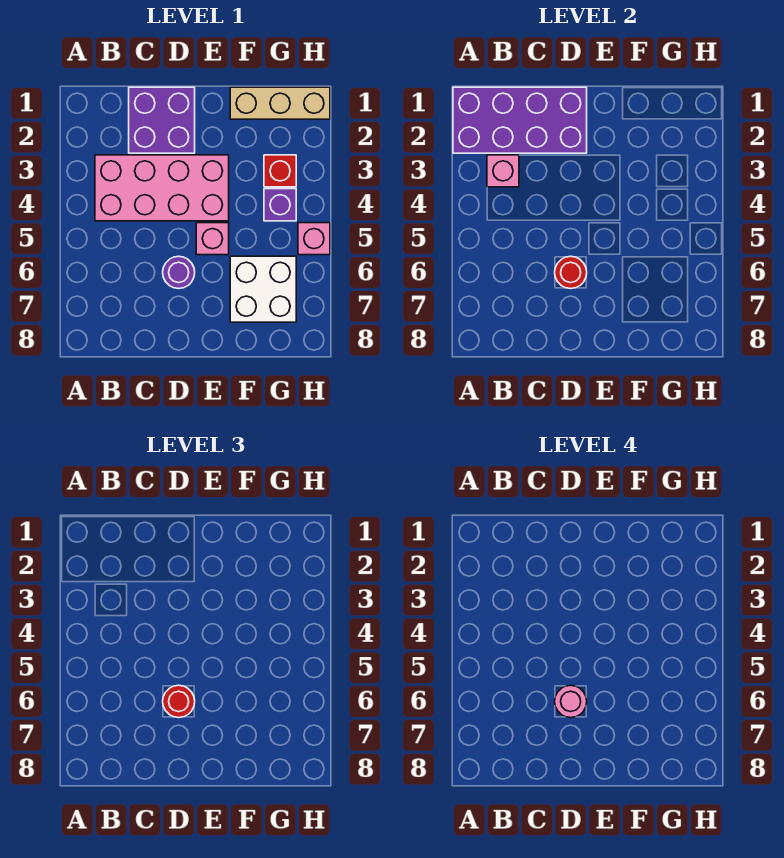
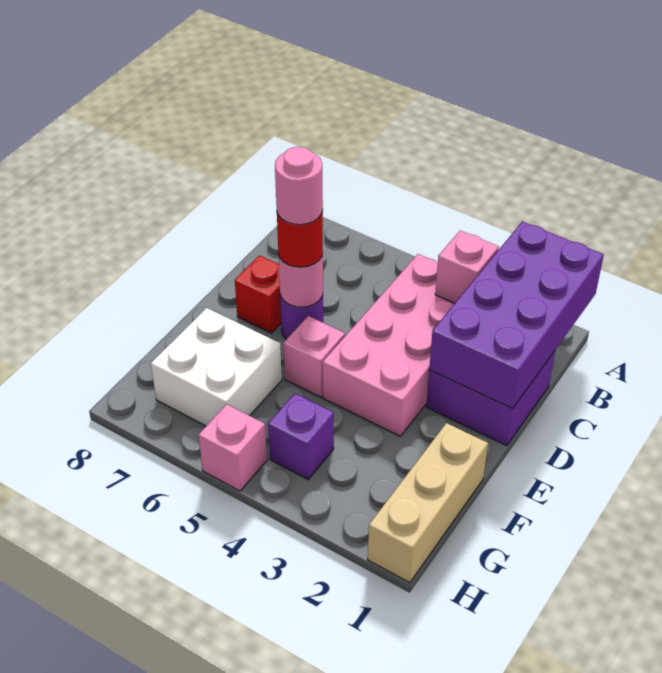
red 1x1 round brick [555,256,587,289] -> pink 1x1 round brick [278,253,323,307]
red 1x1 brick [264,155,296,187] -> red 1x1 brick moved to [235,255,281,333]

